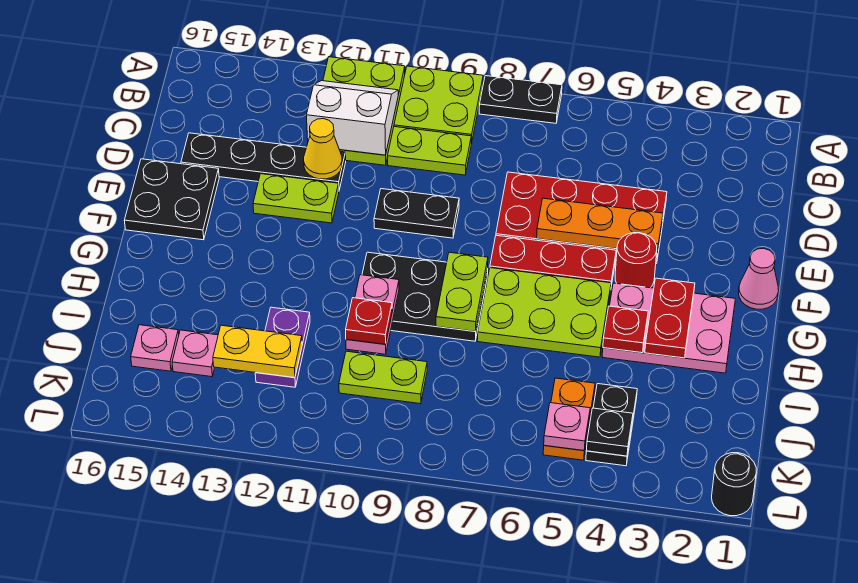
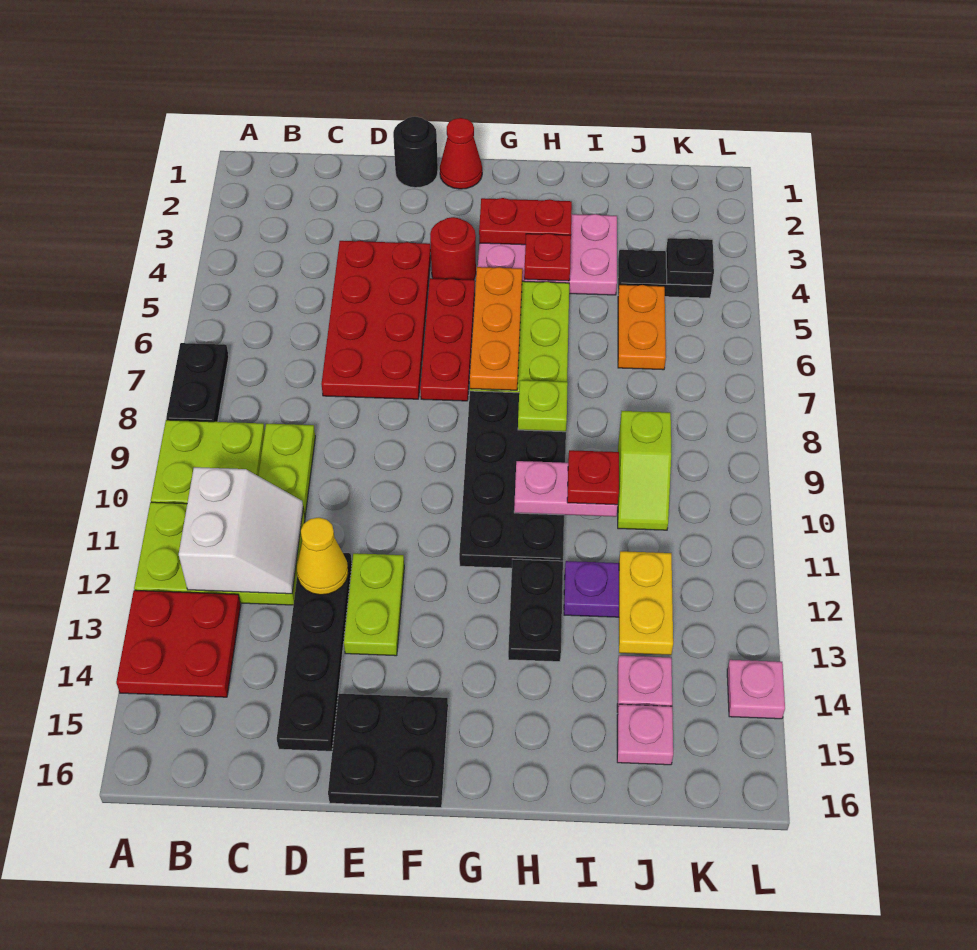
none -> red 2x2 plate [116,590,241,697]
white 2x2 slope [307,81,398,155] -> white 2x2 slope turned to [179,467,303,594]
orange 1x3 plate [537,198,663,254] -> orange 1x3 plate moved to [470,267,522,390]
black 1x2 plate [374,189,459,238] -> black 1x2 plate moved to [508,559,563,662]
pink 1x1 cone [739,248,779,309] -> red 1x1 cone [440,118,482,189]
pink 2x3 plate [602,283,735,373] -> pink 2x3 plate turned to [478,214,617,295]
black 2x3 plate [362,252,488,341] -> black 2x4 plate [459,391,566,568]
lime 1x2 plate [436,252,488,331] -> lime 1x1 plate [518,380,568,432]
orange 1x2 plate [543,378,595,460] -> orange 1x2 plate turned to [618,285,666,370]
lime 1x2 plate [339,351,427,404] -> lime 1x2 slope [618,411,671,530]
pink 1x1 plate [544,403,590,451] -> pink 1x1 plate moved to [727,660,785,719]
black 1x1 round brick [712,453,756,516] -> black 1x1 round brick moved to [393,117,438,188]

